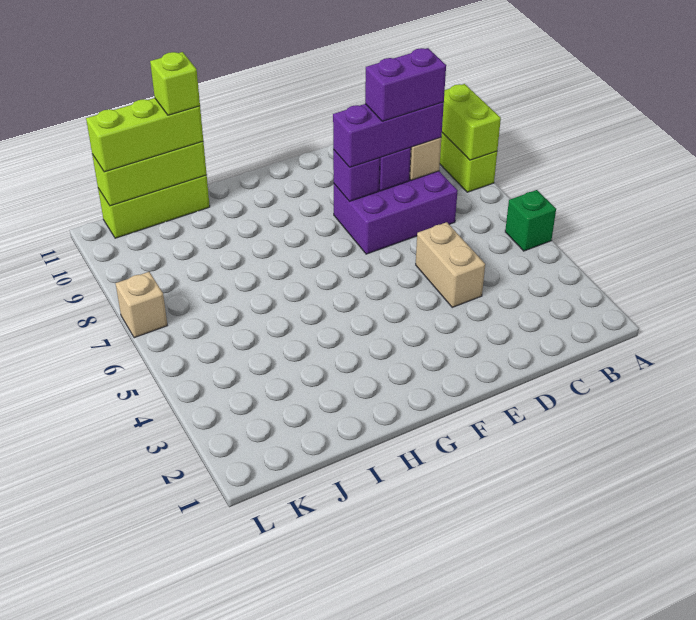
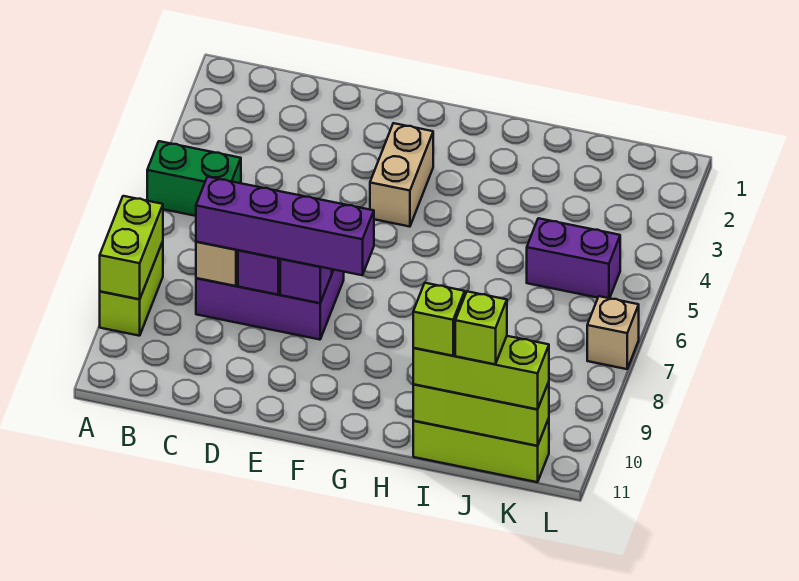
green 1x1 brick [505,190,556,251] -> green 1x2 brick [147,141,241,216]
purple 1x3 brick [333,102,444,167] -> purple 1x4 brick [196,177,374,275]
purple 1x2 brick [365,48,446,121] -> purple 1x2 brick moved to [527,218,620,298]
tan 1x2 brick [416,222,485,307] -> tan 1x2 brick moved to [370,123,433,227]
none -> lime 1x1 brick [455,291,507,364]

